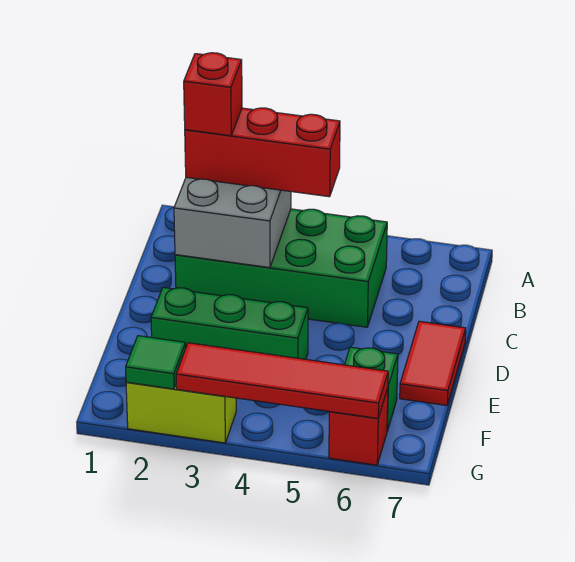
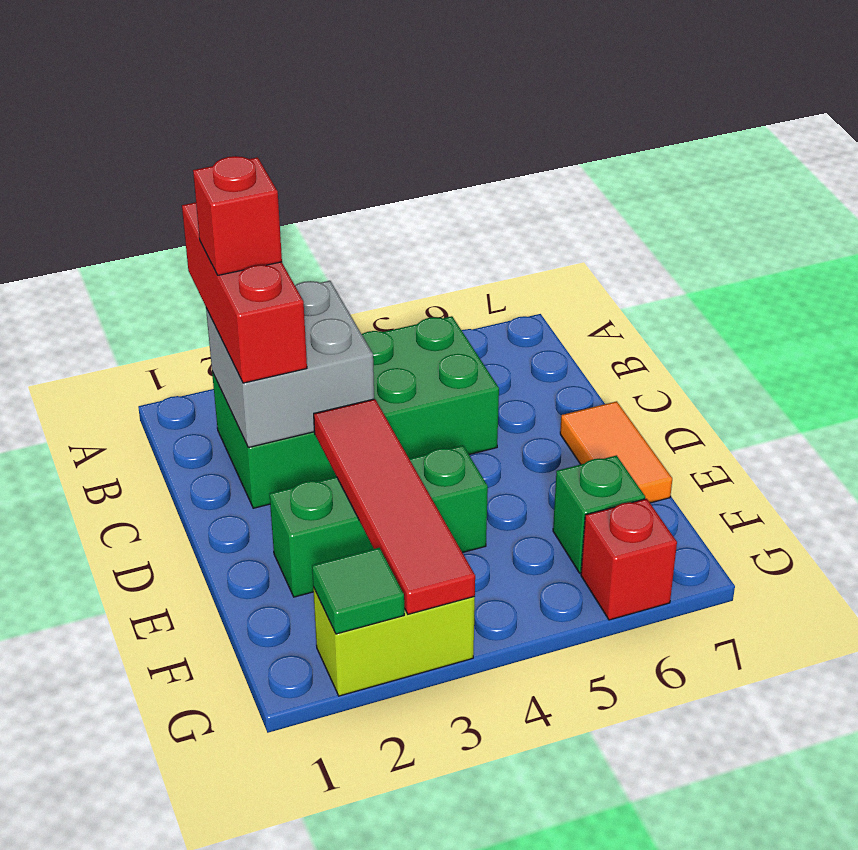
red 1x3 brick [185,108,340,197] -> red 1x3 brick turned to [182,202,307,383]
red 1x2 tile [400,321,466,405] -> orange 1x2 tile [560,401,672,503]
red 1x4 tile [176,343,388,418] -> red 1x4 tile turned to [314,399,475,614]

